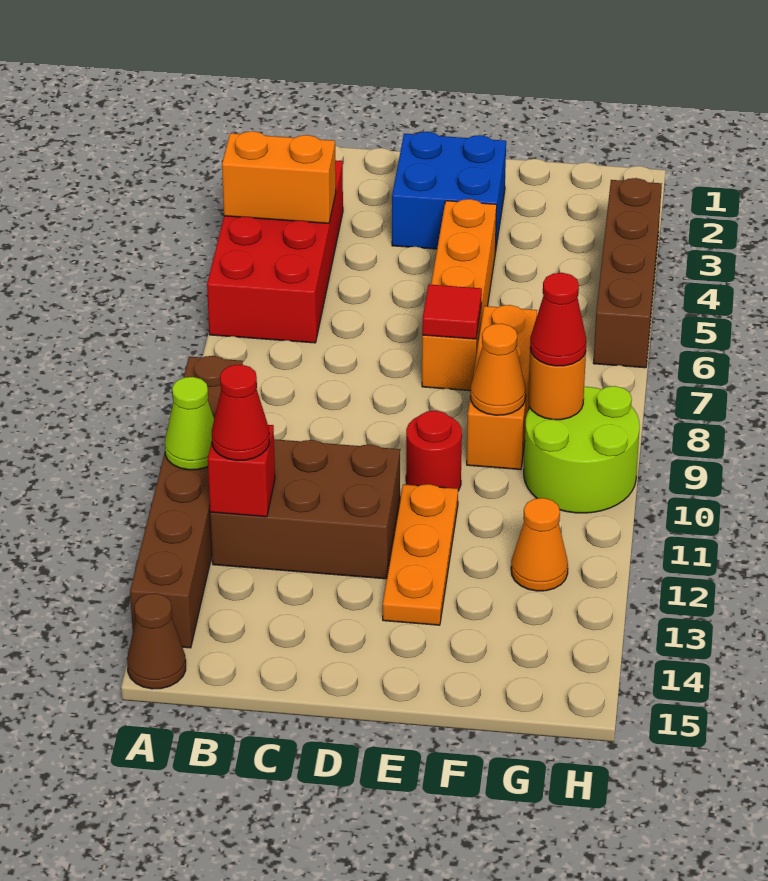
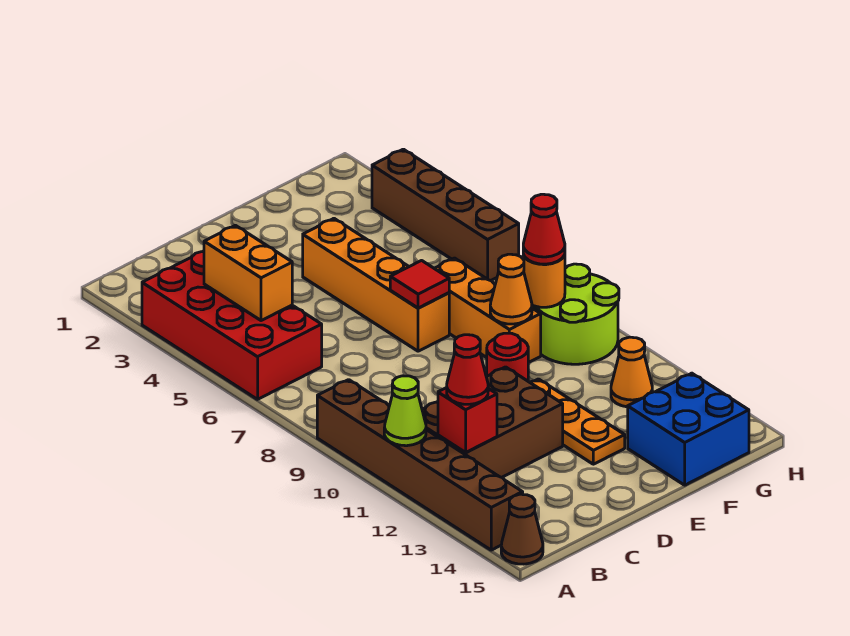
orange 1x2 brick [222,131,336,223] -> orange 1x2 brick turned to [204,225,292,321]
blue 2x2 brick [392,132,506,252] -> blue 2x2 brick moved to [628,373,749,485]

